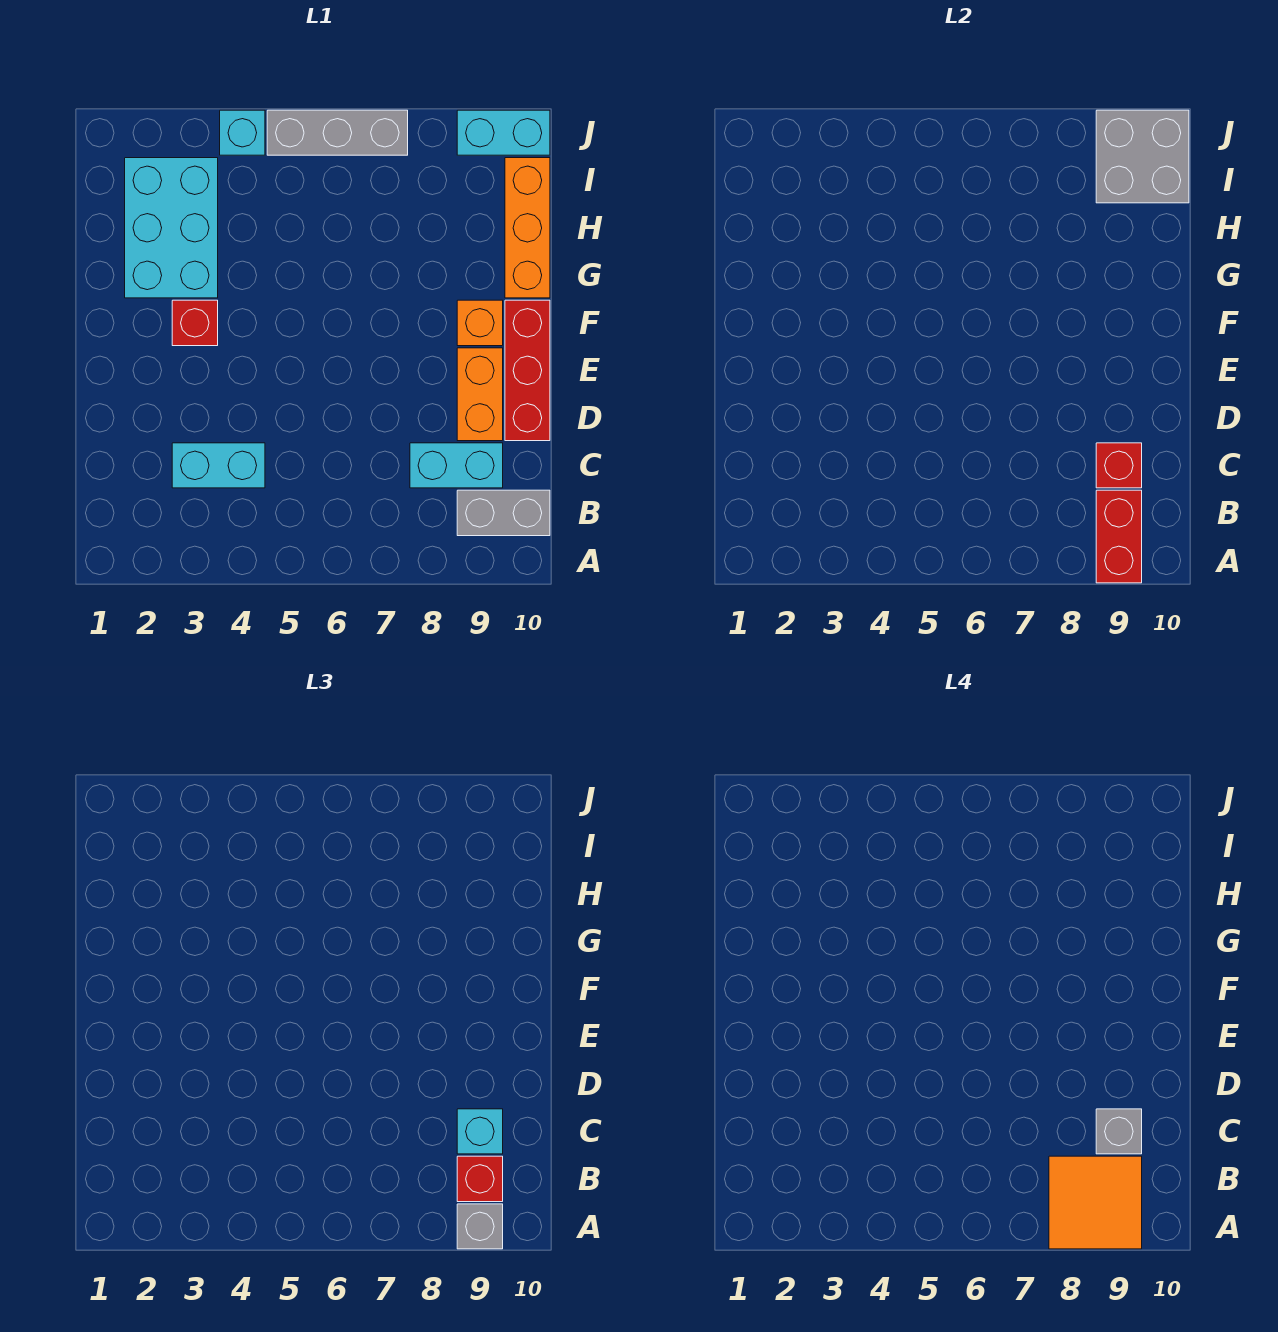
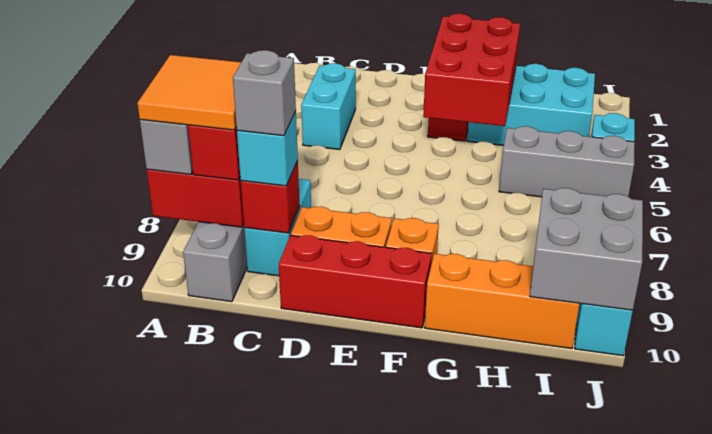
none -> red 2x3 brick [423,14,520,126]
grey 1x3 brick [267,110,408,155] -> grey 1x3 brick turned to [499,126,635,197]

